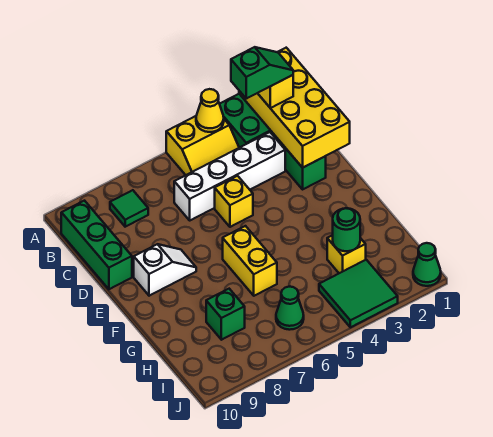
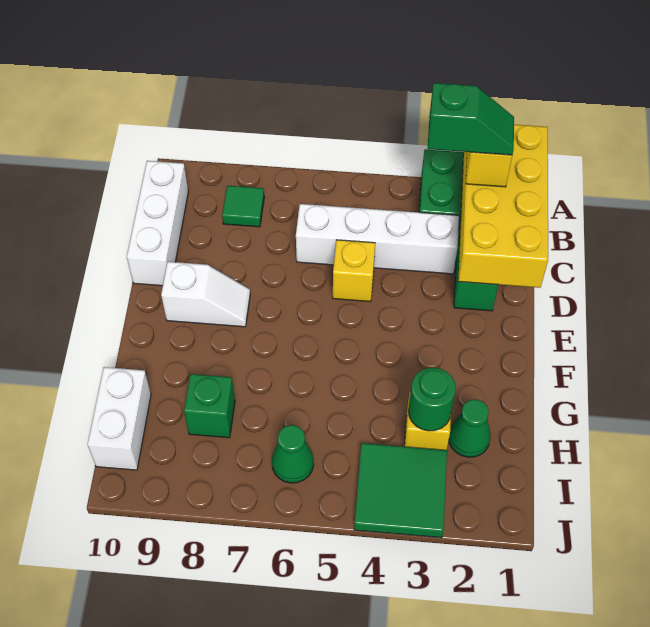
yellow 2x2 slope [166,116,239,175] -> none
yellow 1x1 cone [196,89,224,132] -> none
green 1x3 brick [61,201,132,289] -> white 1x3 brick [127,161,188,286]
yellow 1x2 brick [223,226,277,296] -> none
none -> white 1x2 brick [88,367,151,470]
green 1x1 cone [413,243,441,286] -> green 1x1 cone moved to [449,399,491,457]

